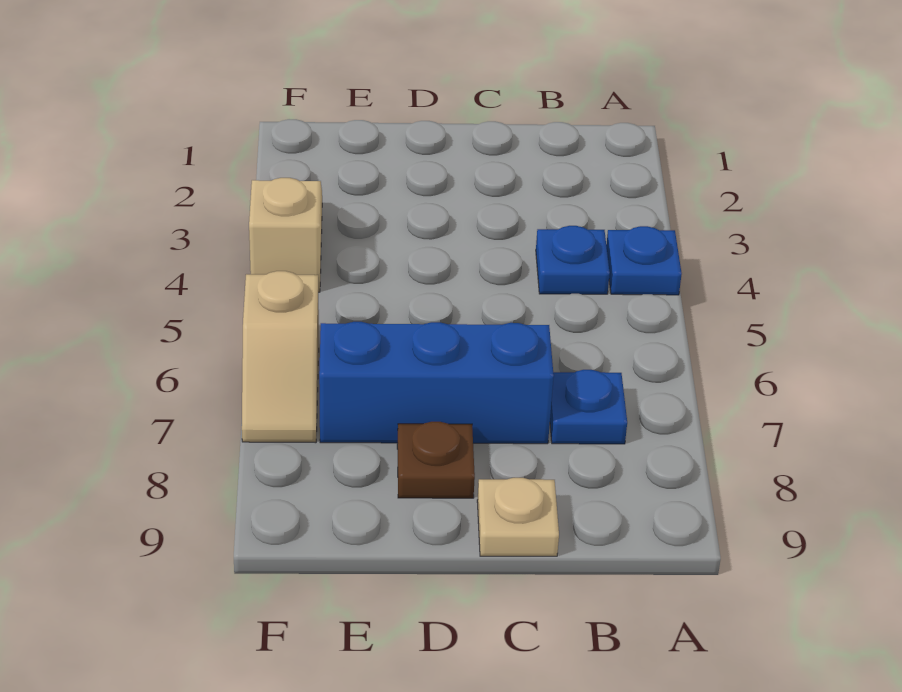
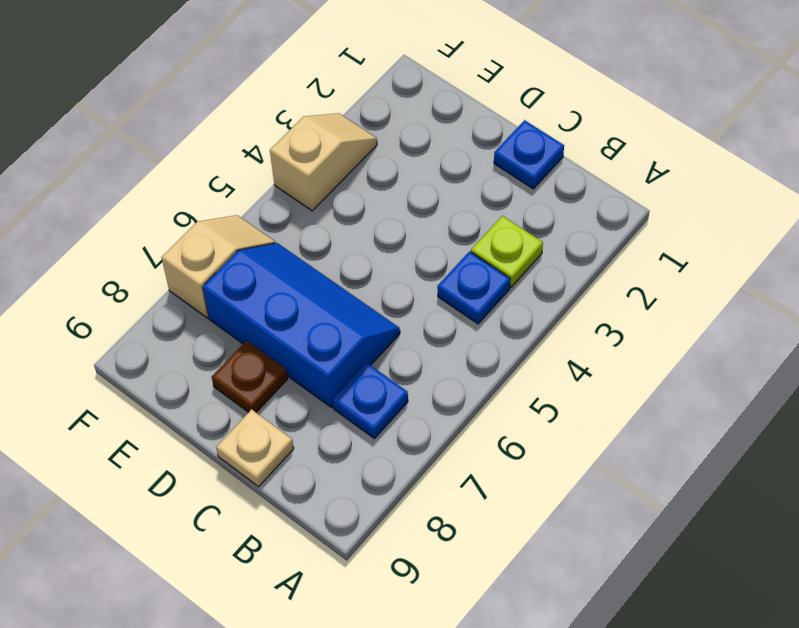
blue 1x1 plate [606,226,682,295] -> blue 1x1 plate moved to [494,120,564,189]
none -> lime 1x1 plate [471,216,543,287]
tan 1x2 slope [242,271,319,443] -> tan 1x2 slope turned to [162,215,276,318]

